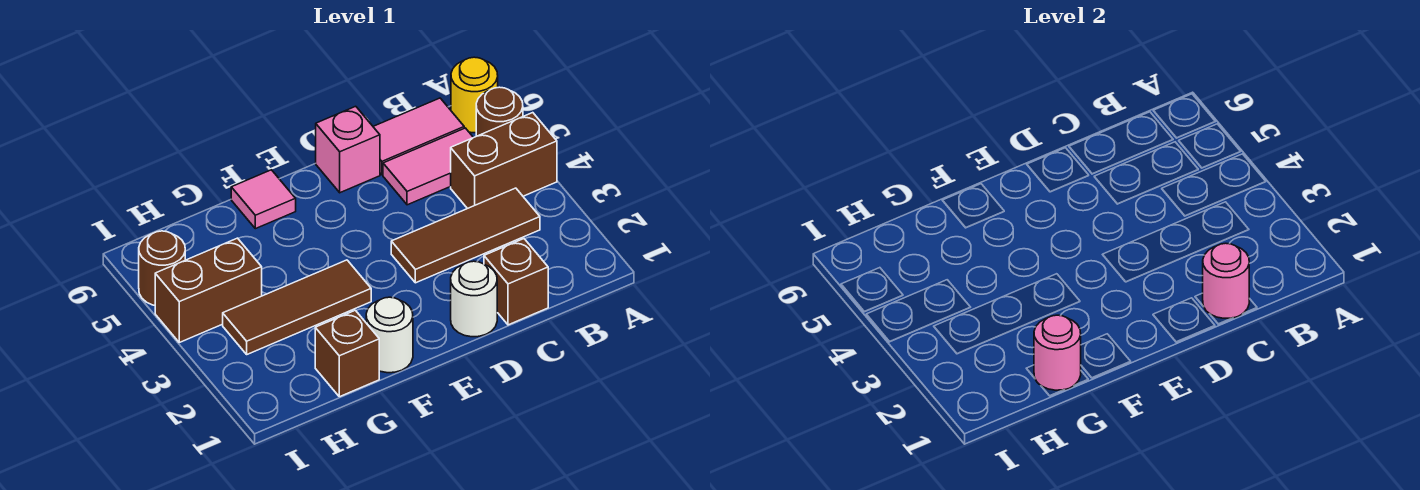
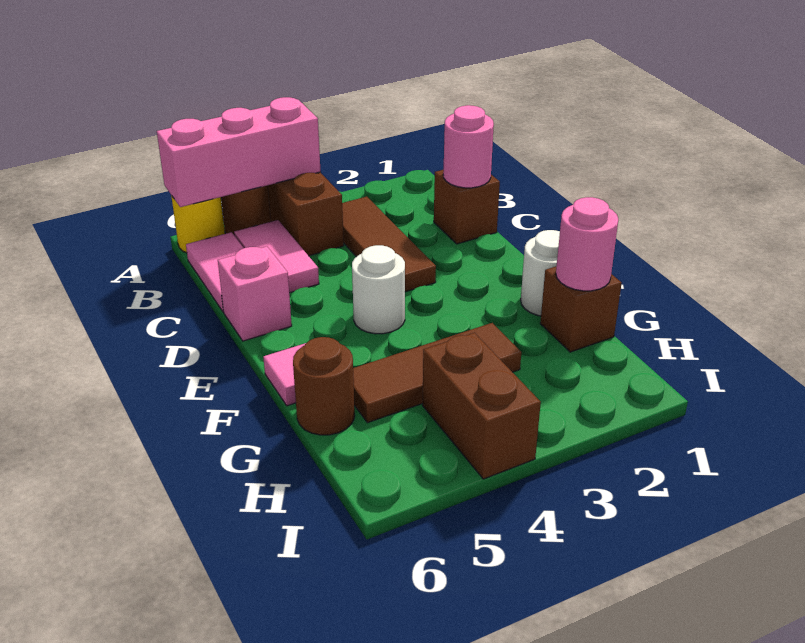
none -> pink 1x3 brick [157,97,321,207]
white 1x1 round brick [451,261,497,337] -> white 1x1 round brick moved to [352,245,405,334]
brown 1x3 tile [223,260,371,354] -> brown 1x3 tile turned to [353,323,521,423]
brown 1x1 round brick [139,231,185,305] -> brown 1x1 round brick moved to [293,337,355,435]

